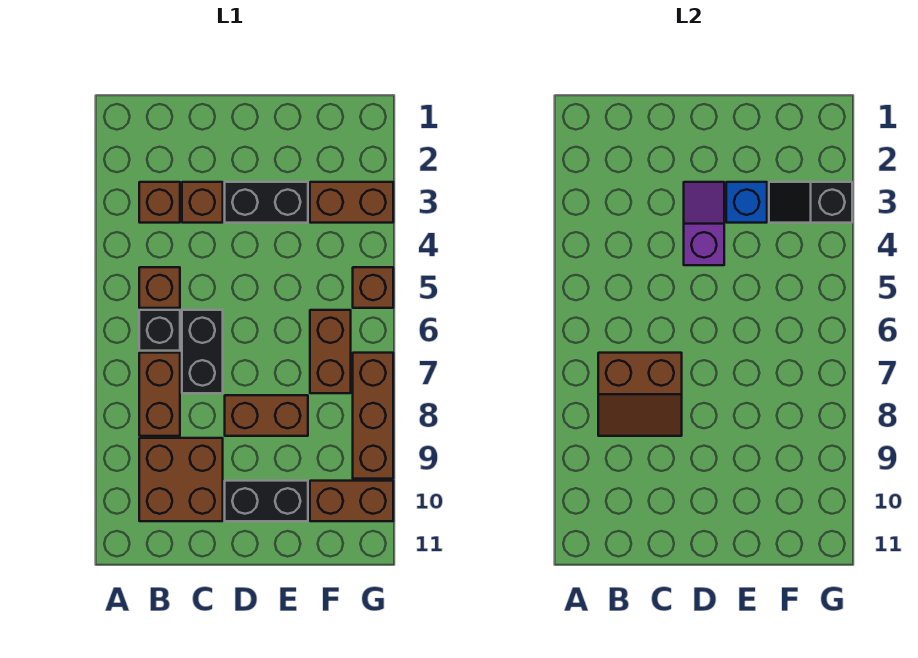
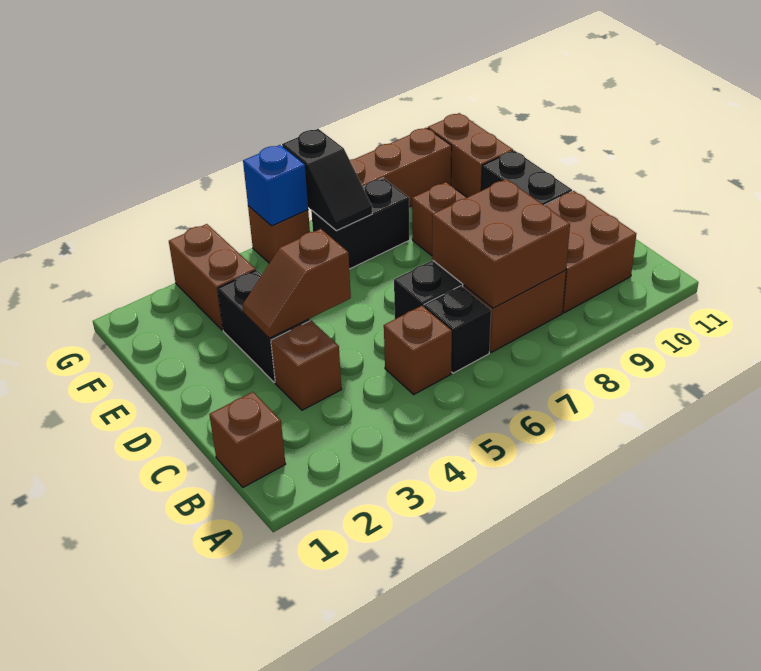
brown 1x1 brick [139,182,180,223] -> brown 1x1 brick moved to [209,392,285,487]
brown 2x2 slope [598,353,682,436] -> brown 2x2 brick [432,179,570,308]
purple 1x2 slope [684,182,724,265] -> brown 1x2 slope [243,229,351,338]
blue 1x1 brick [726,182,767,223] -> blue 1x1 brick moved to [243,145,308,226]
black 1x2 slope [769,182,852,223] -> black 1x2 slope moved to [282,129,372,231]
brown 1x2 brick [310,310,351,393] -> black 1x2 brick [311,178,410,269]

